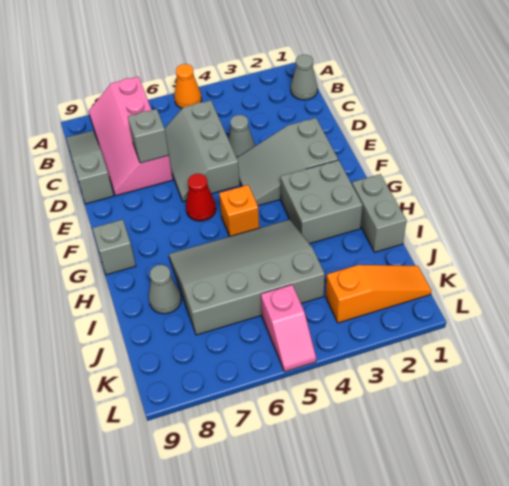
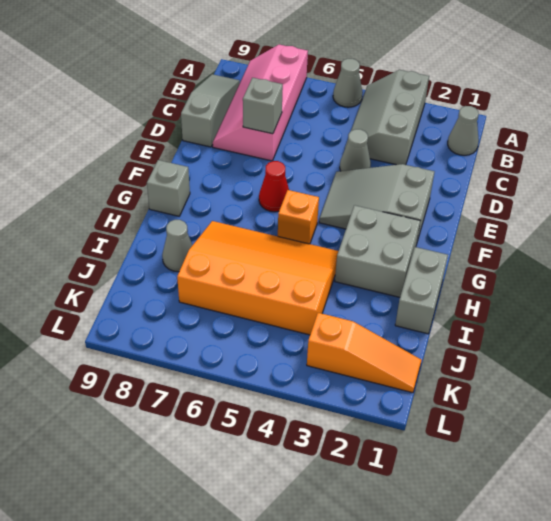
orange 1x1 cone [174,64,202,108] -> grey 1x1 cone [333,58,363,107]
grey 2x3 slope [164,100,240,202] -> grey 2x3 slope moved to [345,70,429,165]
grey 3x4 slope [169,219,325,335] -> orange 3x4 slope [177,221,338,335]
pink 1x2 slope [261,285,316,372] -> none

